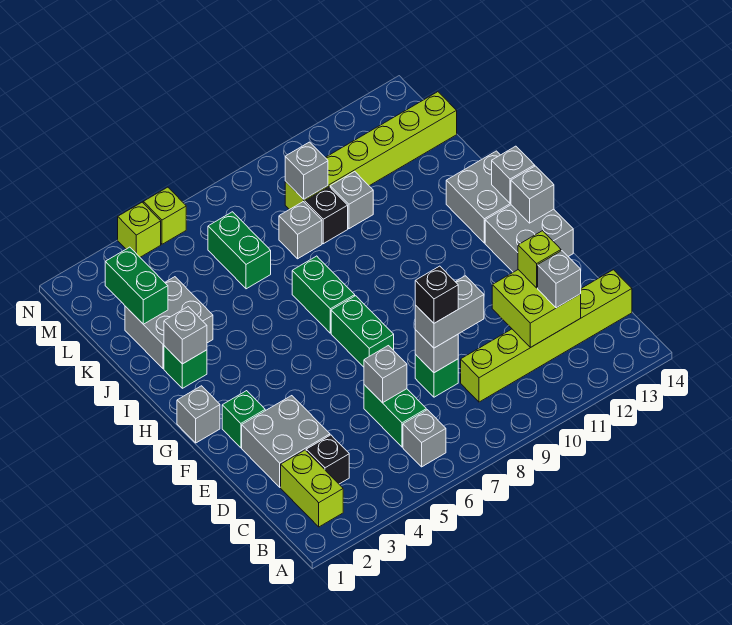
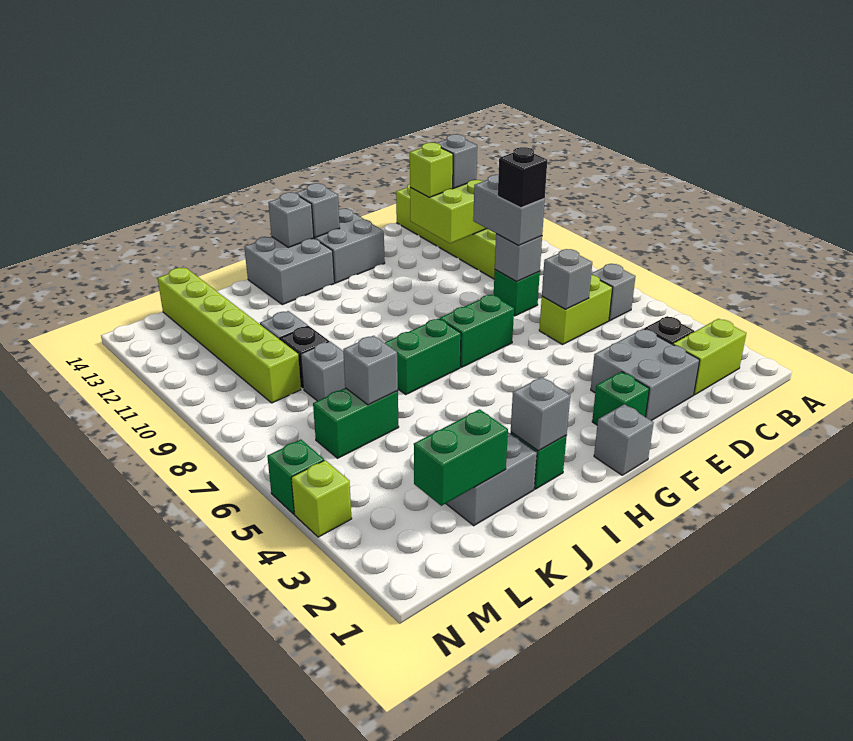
green 1x2 brick [364,385,426,447] -> lime 1x2 brick [539,275,613,345]
grey 1x1 brick [285,142,328,199] -> grey 1x1 brick moved to [343,336,398,405]
lime 1x1 brick [143,187,186,244] -> green 1x1 brick [267,439,324,514]

